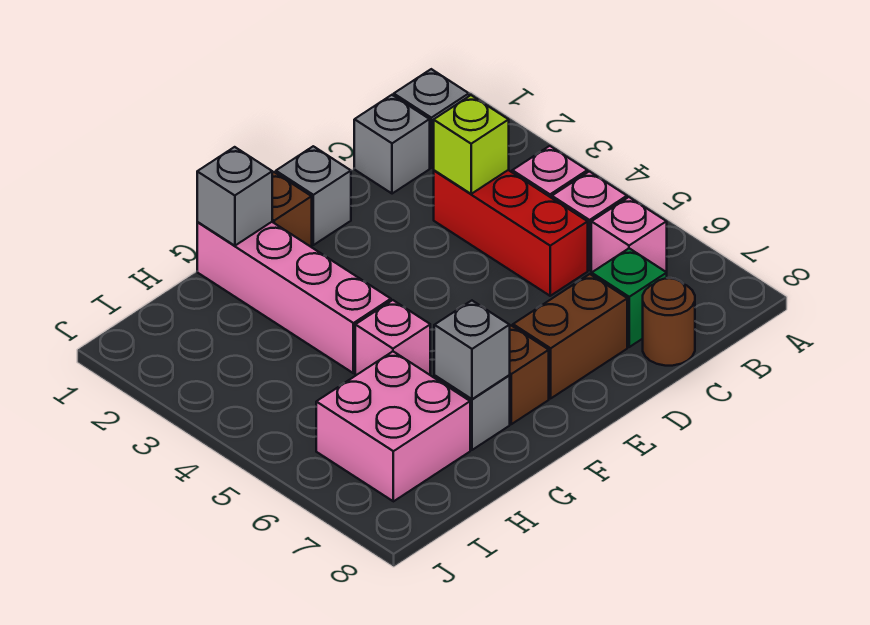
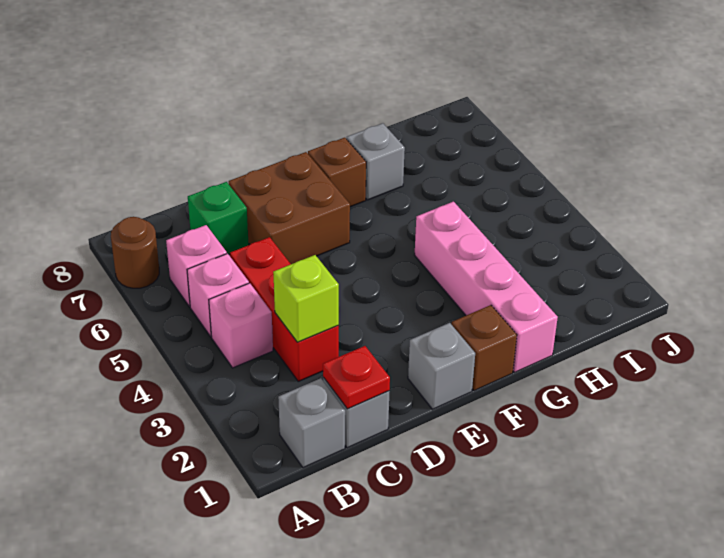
none -> red 1x1 plate [323,346,390,409]
brown 1x1 round brick [643,278,695,366] -> brown 1x1 round brick moved to [111,217,159,288]
brown 1x2 brick [513,274,627,398] -> brown 2x2 brick [229,152,350,264]
grey 1x1 brick [197,147,272,246] -> none
pink 1x1 brick [355,300,430,375] -> none
grey 1x1 brick [434,301,510,399] -> none
pink 2x2 brick [316,352,470,501] -> none

